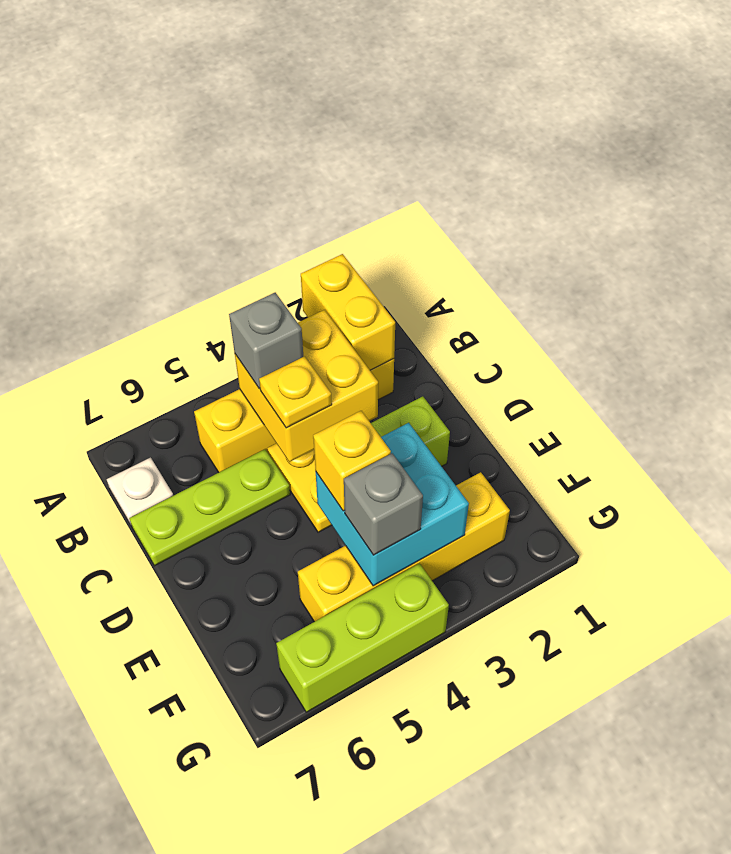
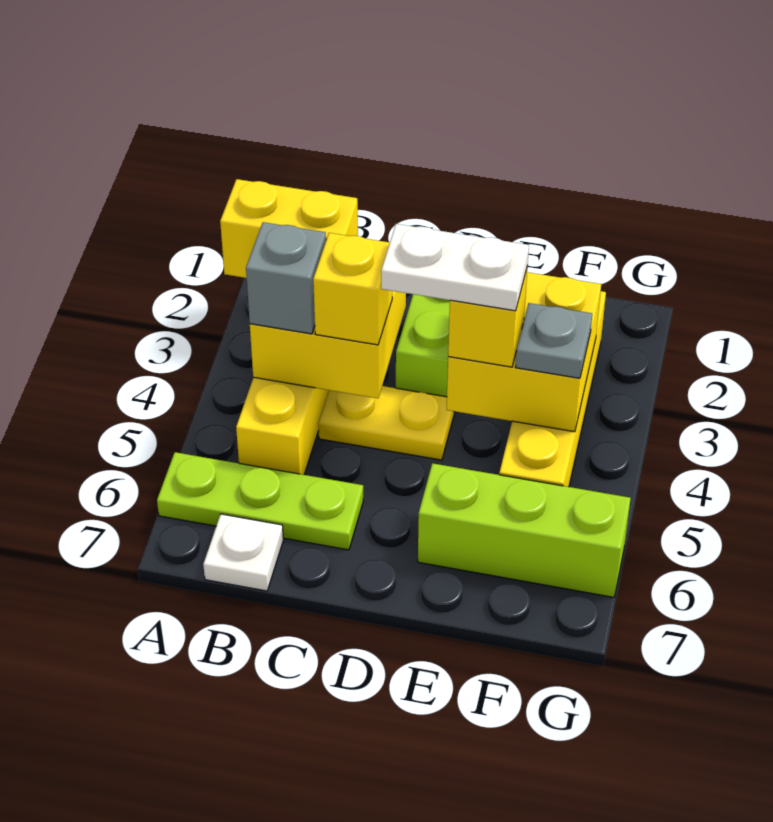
yellow 1x1 plate [259,357,332,428] -> yellow 1x1 brick [313,233,392,345]
lime 1x3 plate [129,449,290,566] -> lime 1x3 plate turned to [157,452,363,550]
none -> white 1x2 plate [381,224,529,311]
cyan 2x2 brick [316,423,469,586] -> yellow 2x2 brick [447,272,601,432]
grey 1x1 brick [344,453,423,555] -> grey 1x1 plate [516,303,592,378]
lime 1x3 brick [276,563,449,712] -> lime 1x3 brick turned to [418,463,631,597]

